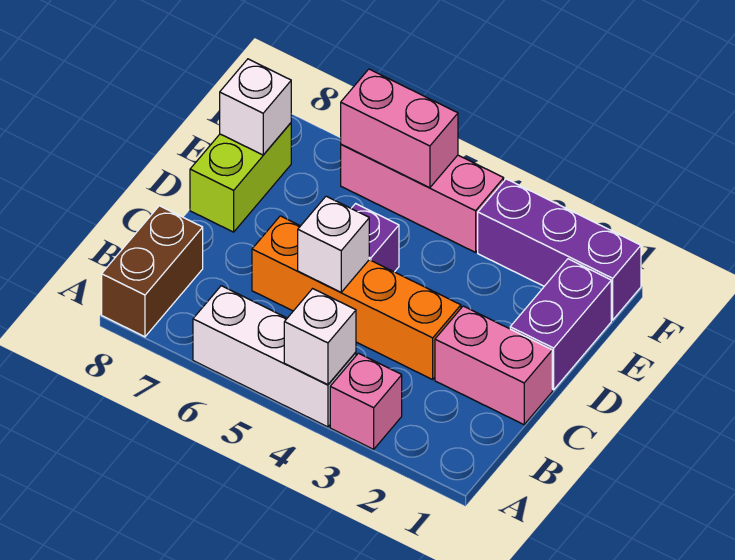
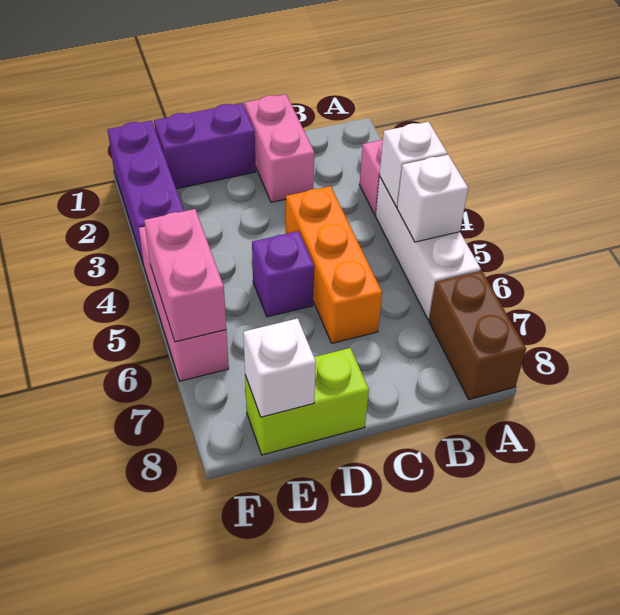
brown 1x2 brick [102,206,203,337] -> brown 1x2 brick turned to [429,271,526,400]
orange 1x4 brick [252,216,461,380] -> orange 1x3 brick [286,186,382,343]
white 1x1 brick [298,196,369,292] -> white 1x1 brick moved to [397,155,468,242]

